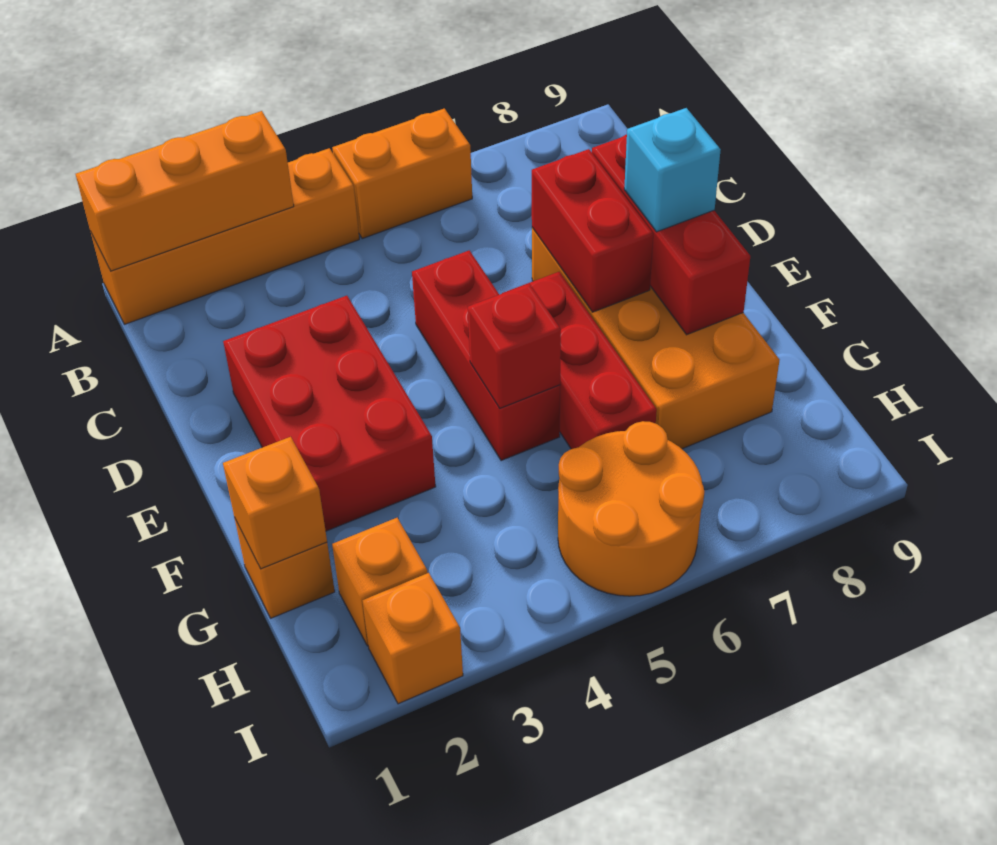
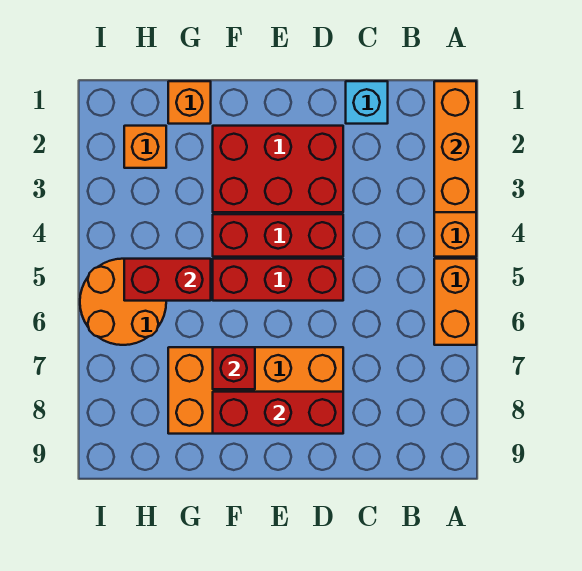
red 1x2 brick [532,149,653,312] -> red 1x2 brick moved to [124,259,211,301]
red 1x3 brick [504,272,657,449] -> red 1x3 brick moved to [213,214,343,257]
cyan 1x1 brick [624,108,721,232] -> cyan 1x1 brick moved to [346,81,388,124]
red 1x1 brick [468,284,561,408] -> red 1x1 brick moved to [213,347,255,389]
orange 1x1 brick [223,437,327,569] -> none
orange 1x1 brick [362,573,463,704] -> none

